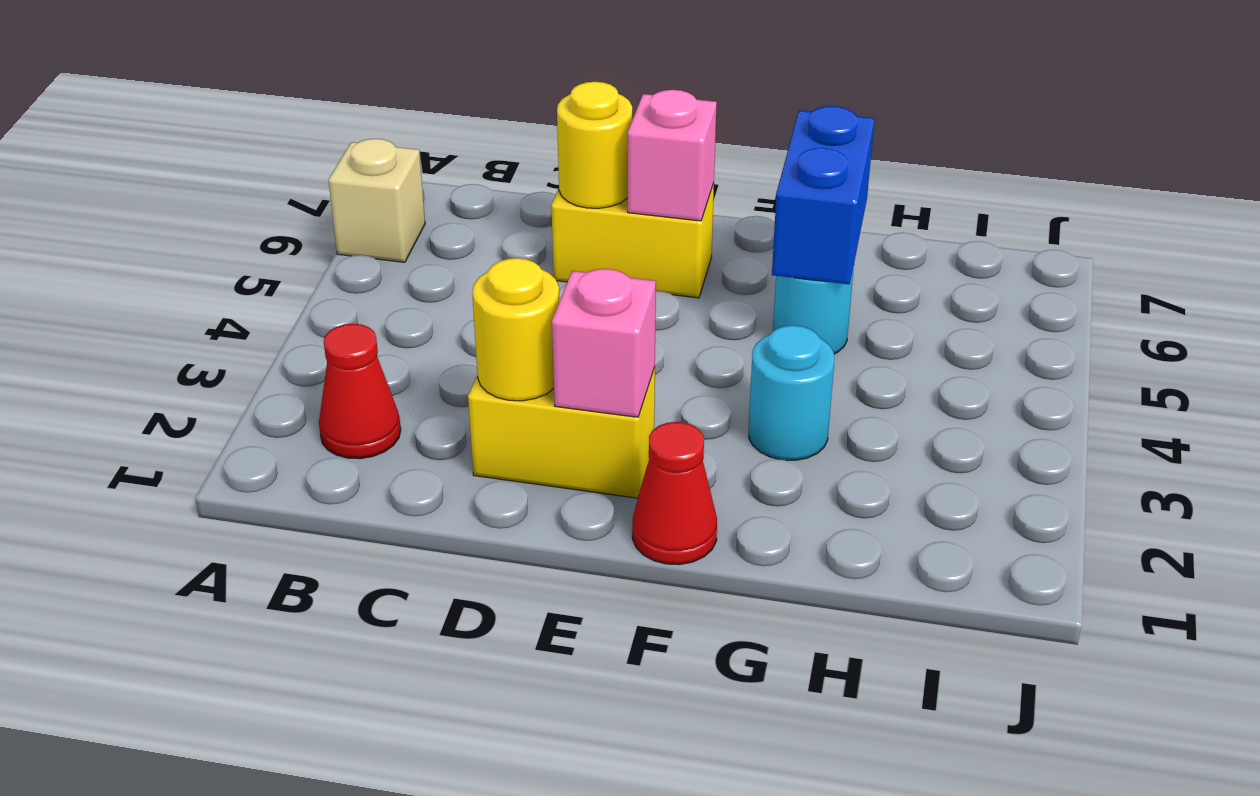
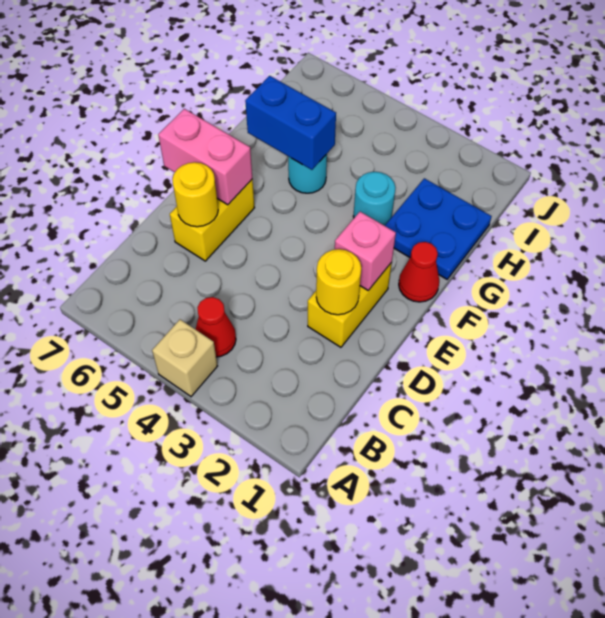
tan 1x1 brick [328,139,425,262] -> tan 1x1 brick moved to [152,320,217,397]
red 1x1 cone [319,324,401,459] -> red 1x1 cone moved to [196,297,236,357]
pink 1x1 brick [628,90,717,221] -> pink 1x2 brick [158,109,252,205]
none -> blue 2x2 plate [385,178,492,279]

